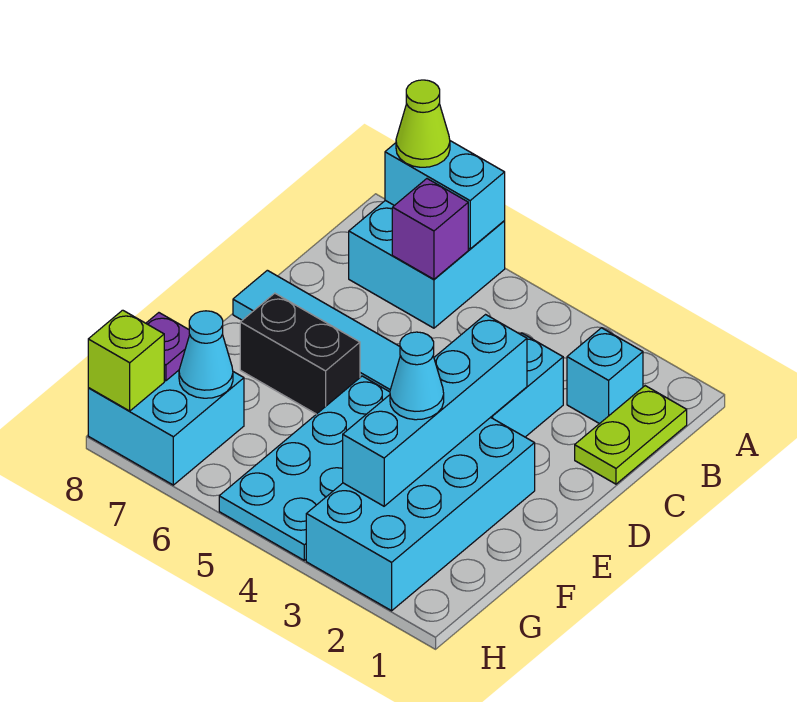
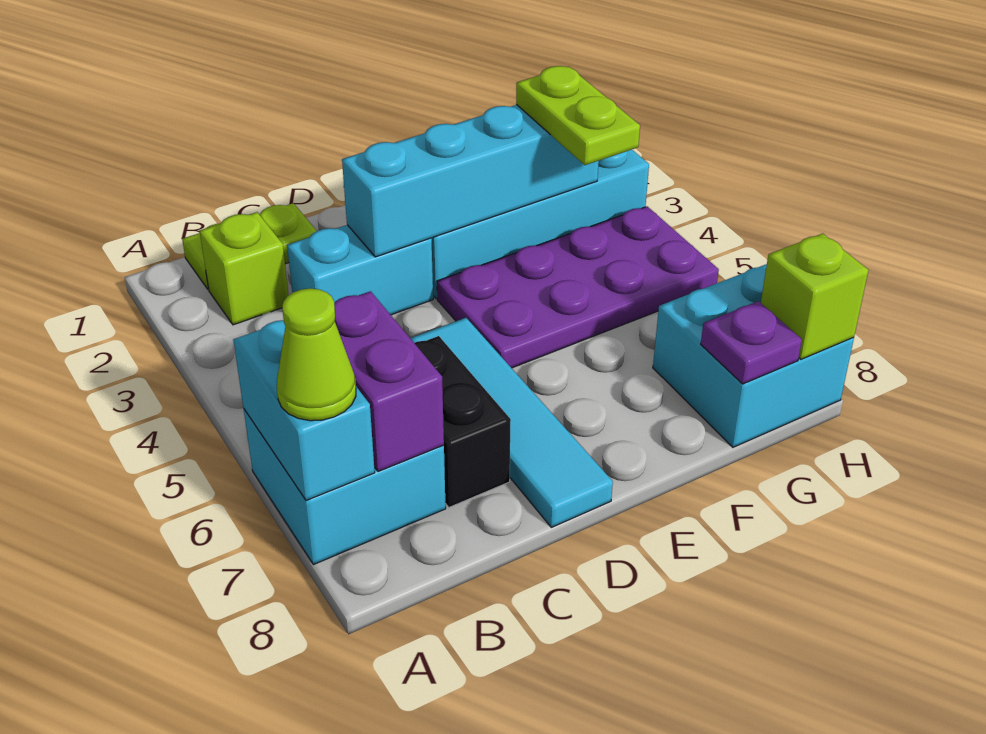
cyan 1x1 brick [567,328,643,424] -> lime 1x1 brick [200,212,288,325]
purple 1x1 brick [392,179,468,279] -> purple 1x2 brick [334,291,444,472]
cyan 2x4 plate [219,376,390,560] -> purple 2x4 plate [437,206,719,368]
black 1x2 brick [240,293,360,414] -> black 1x2 brick moved to [415,336,511,507]
cyan 1x1 cone [390,332,444,420] -> none
none -> lime 1x2 plate [516,66,640,165]
cyan 1x1 cone [179,311,233,398] -> none

